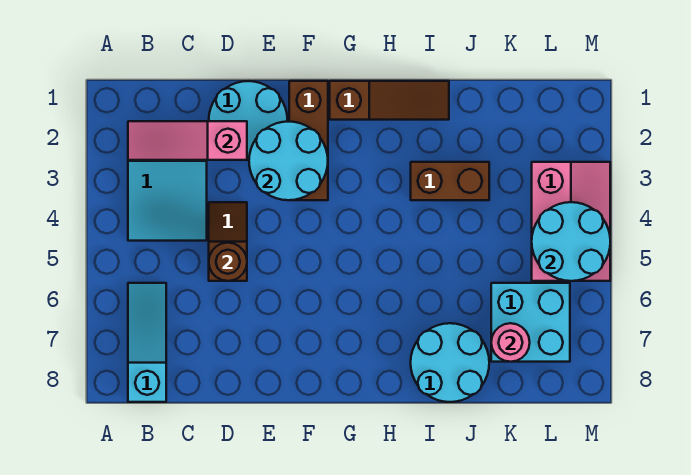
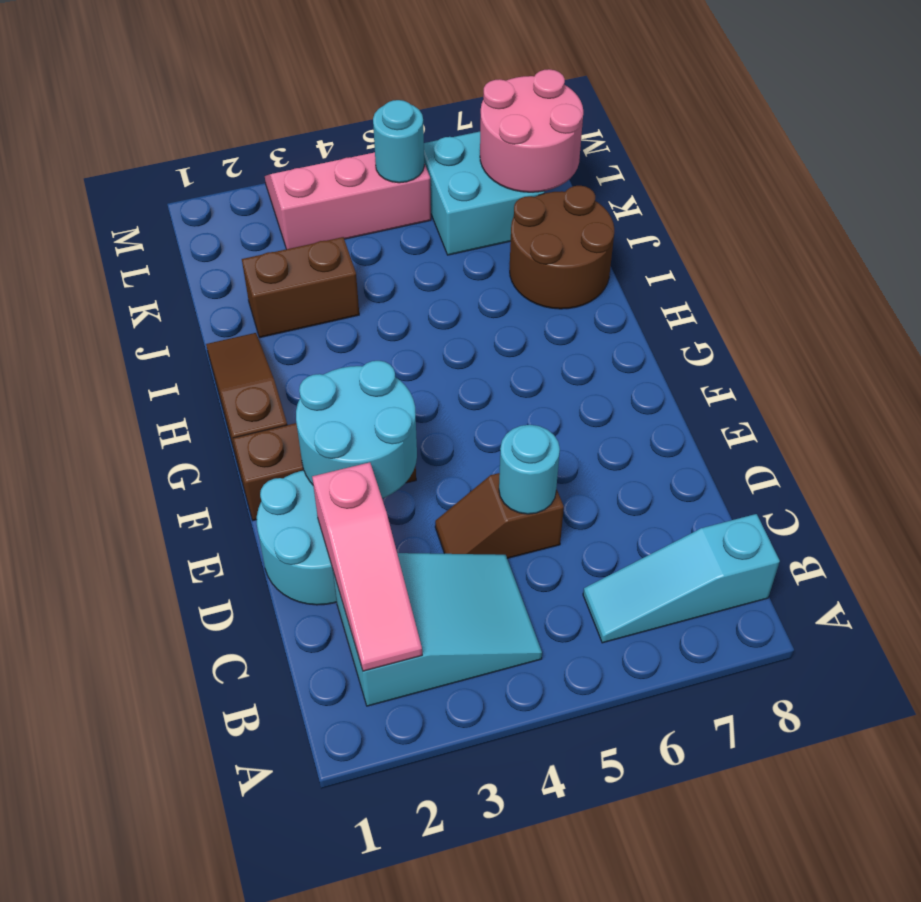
brown 1x1 round brick [209,243,247,281] -> cyan 1x1 round brick [499,425,560,514]
brown 1x2 brick [411,162,489,200] -> brown 1x2 brick turned to [242,237,359,338]
cyan 2x2 round brick [411,323,489,402] -> brown 2x2 round brick [510,186,614,309]
pink 1x1 round brick [491,323,530,362] -> pink 2x2 round brick [480,69,583,192]
cyan 2x2 round brick [532,202,610,281] -> cyan 1x1 round brick [373,100,424,183]

